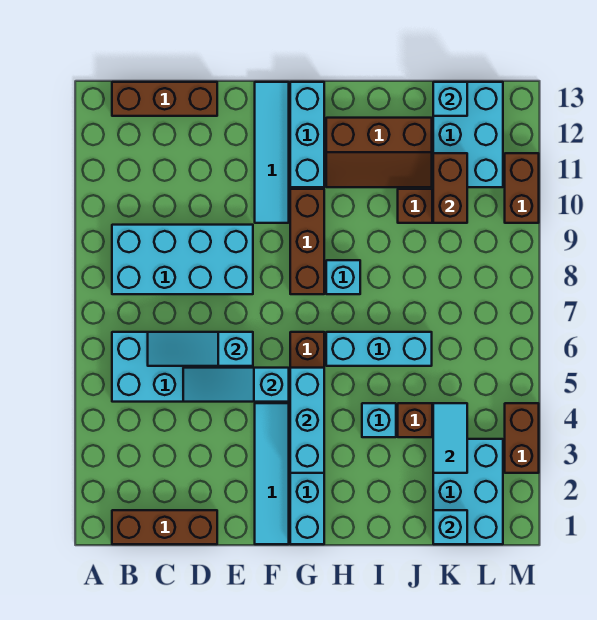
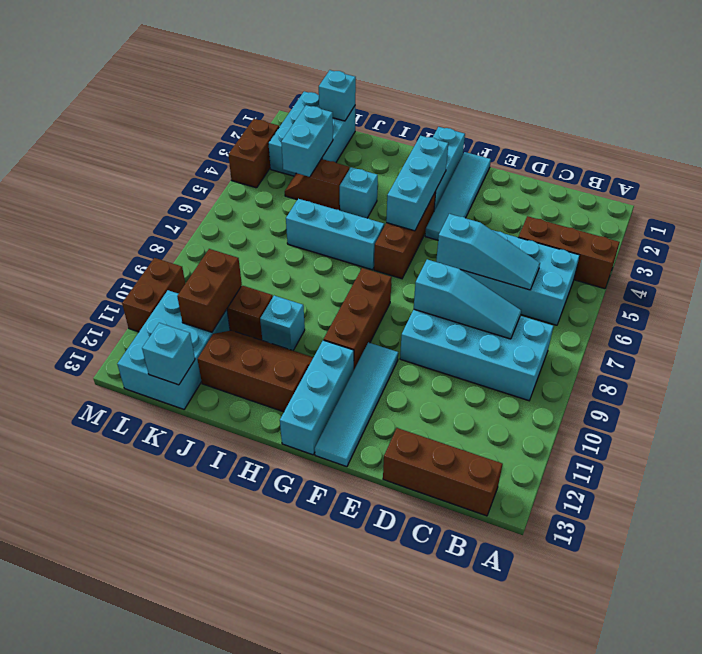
brown 1x3 brick [112,510,217,544] -> brown 1x3 brick moved to [519,216,620,289]
cyan 1x3 slope [183,368,289,402] -> cyan 1x3 slope moved to [414,259,521,339]
cyan 1x1 brick [326,260,360,294] -> cyan 1x1 brick moved to [260,296,305,350]
cyan 1x2 tile [433,403,467,473] -> cyan 1x2 brick [281,105,333,177]

